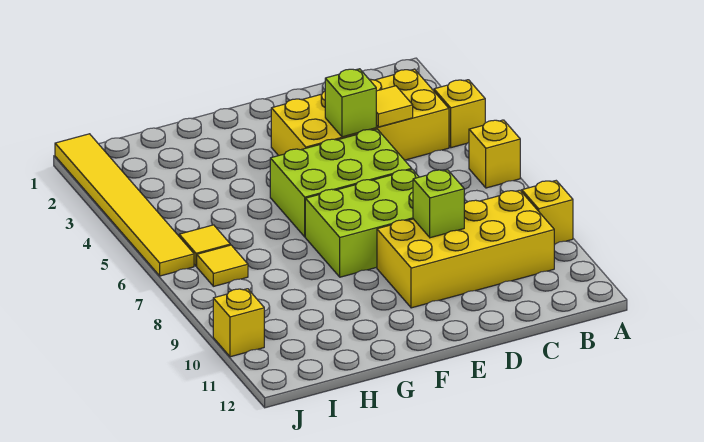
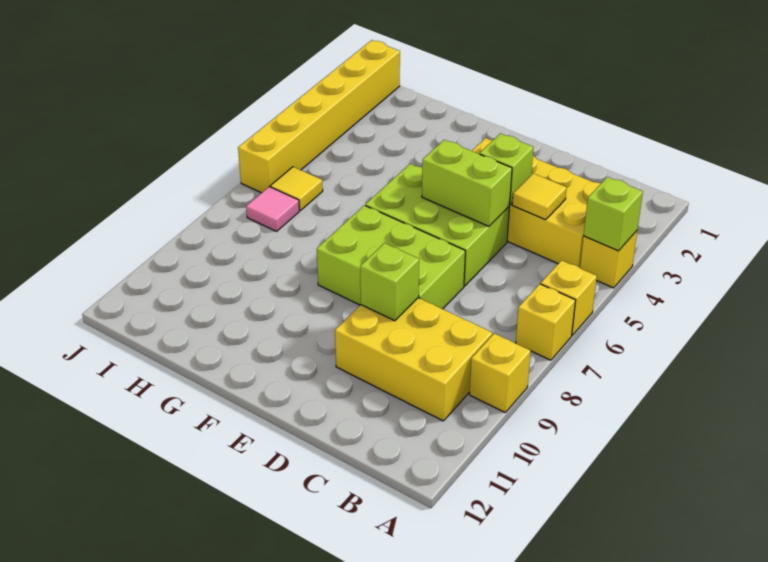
none -> lime 1x1 brick [584,177,643,251]
yellow 2x4 brick [377,190,555,308] -> yellow 2x3 brick [335,298,492,421]
none -> lime 1x2 brick [422,140,512,226]
yellow 1x1 tile [197,245,248,286] -> pink 1x1 tile [246,187,299,231]
yellow 1x6 tile [55,134,194,276] -> yellow 1x6 brick [238,40,400,193]
yellow 1x1 brick [213,289,264,357] -> yellow 1x1 brick moved to [516,284,575,360]

